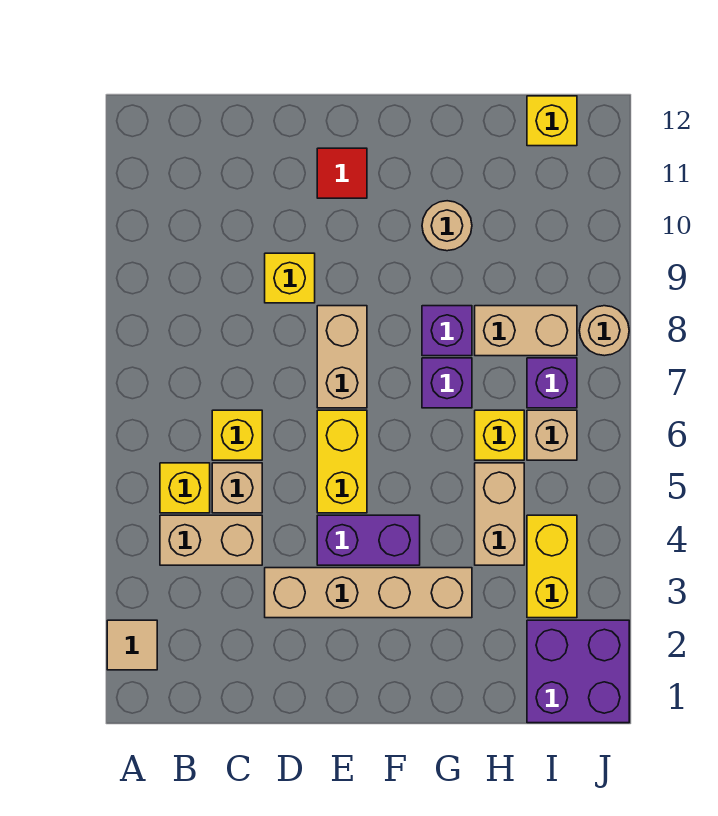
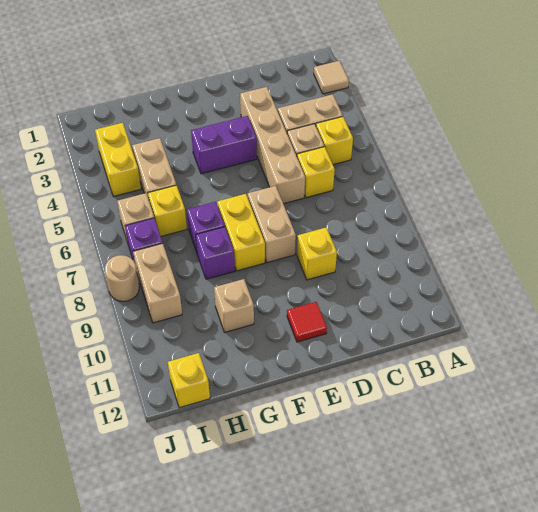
tan 1x4 brick [265,568,472,618] -> tan 1x4 brick turned to [240,87,305,204]
yellow 1x2 brick [317,410,367,513] -> yellow 1x2 brick moved to [217,194,265,271]
tan 1x1 round brick [422,201,472,251] -> tan 1x1 brick [214,279,254,332]
tan 1x2 brick [475,306,577,356] -> tan 1x2 brick turned to [133,243,182,323]
purple 2x2 brick [527,620,629,723] -> none

